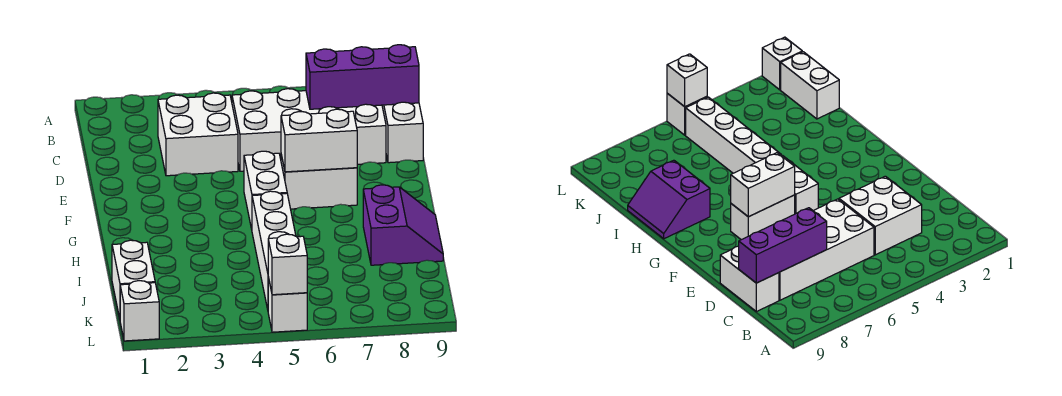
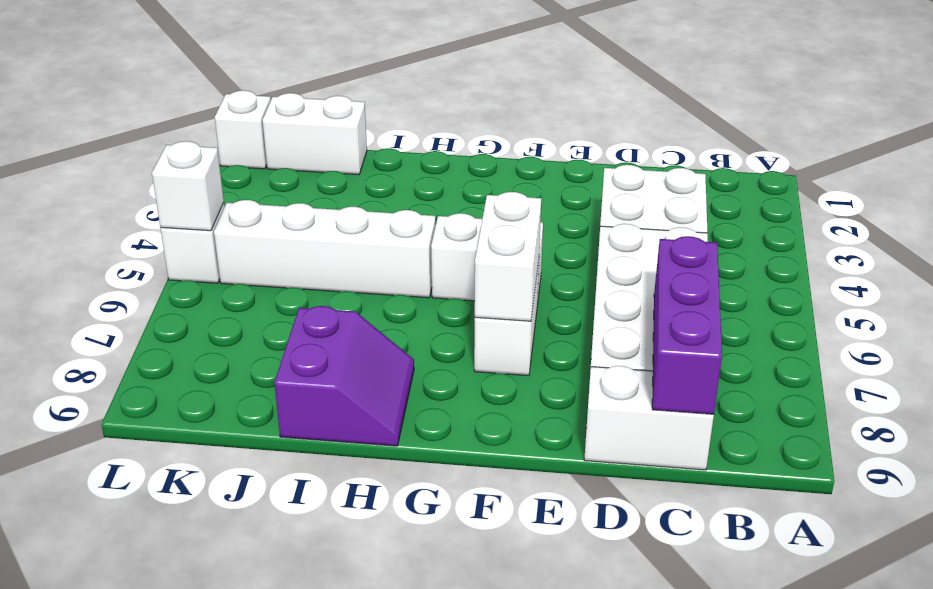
purple 2x2 slope [363,185,443,265] -> purple 2x2 slope turned to [274,306,414,446]

